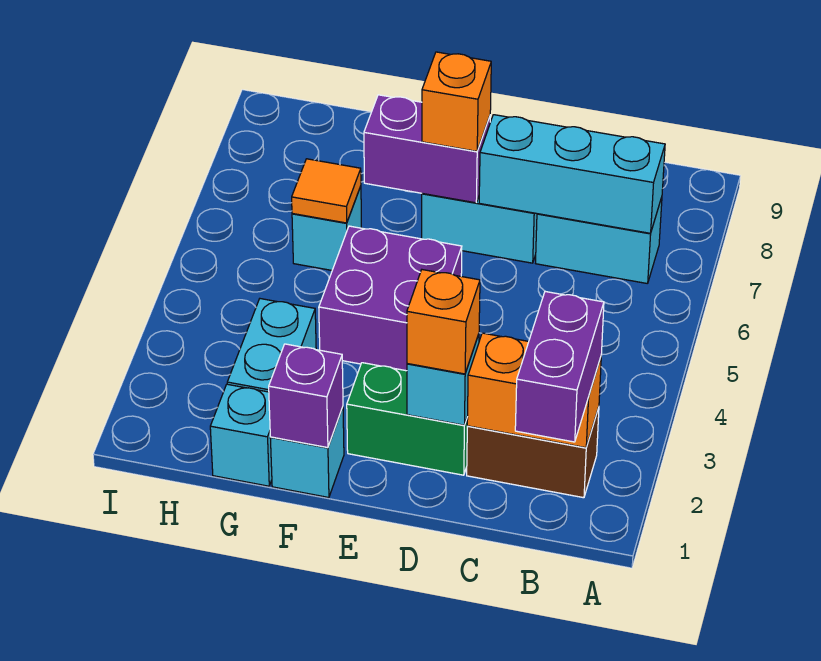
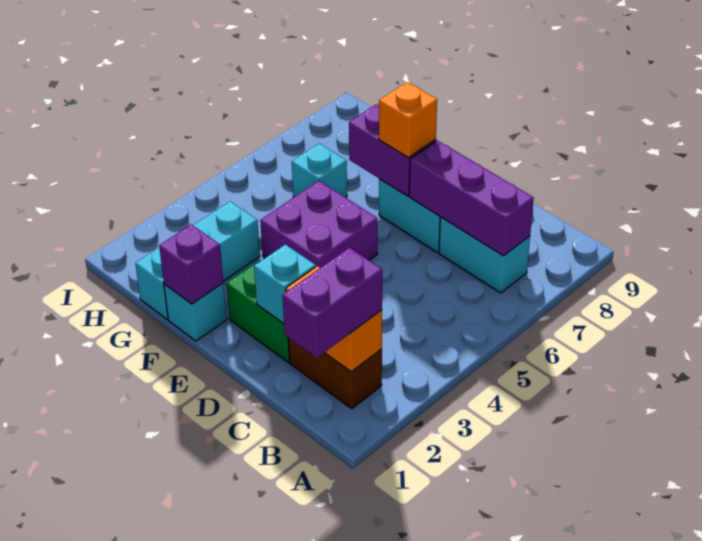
cyan 1x3 brick [479,115,665,233] -> purple 1x3 brick [409,140,534,256]
orange 1x1 brick [407,270,480,374] -> none
orange 1x1 tile [292,159,361,223] -> none

